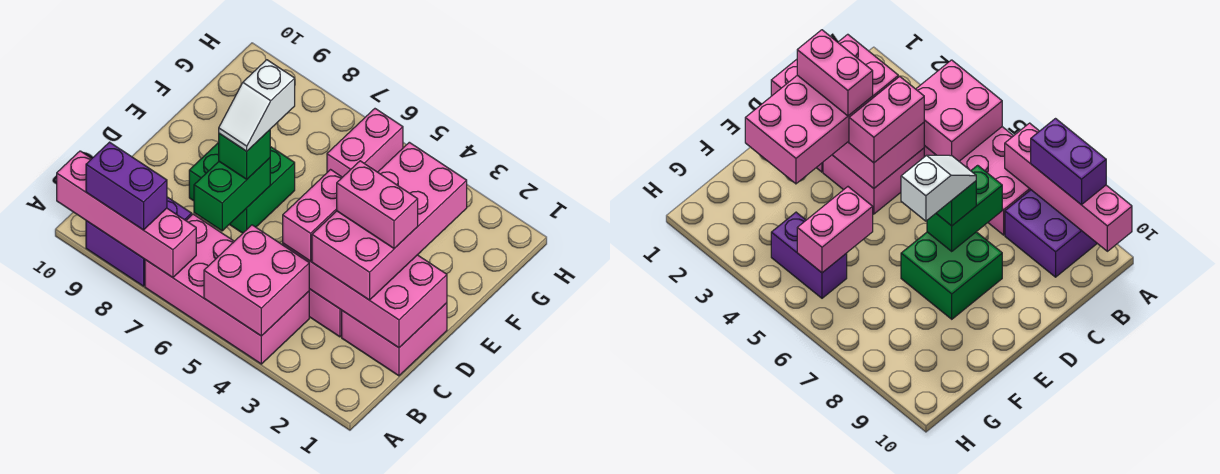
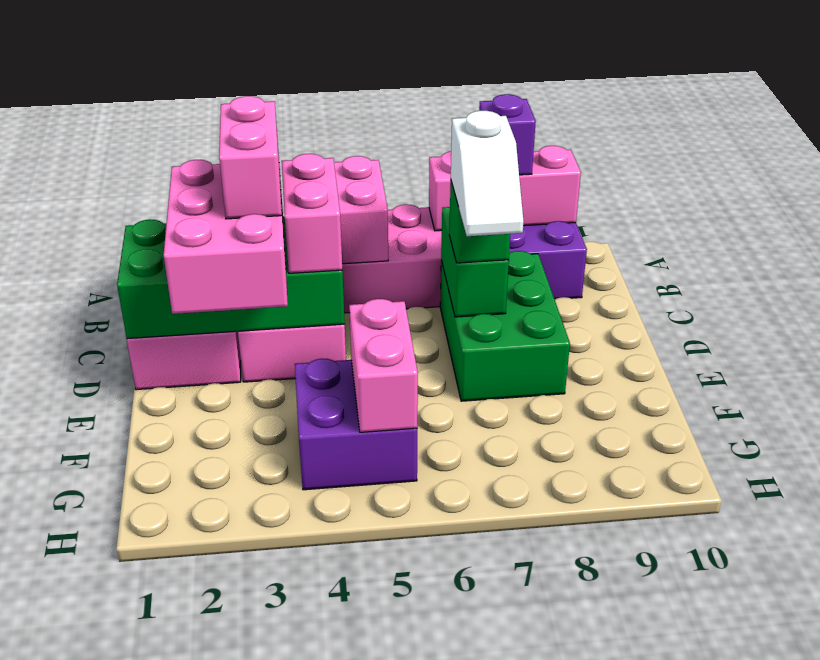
pink 1x4 brick [57,151,196,278] -> pink 1x3 brick [429,146,581,231]
purple 1x2 brick [86,142,167,230] -> purple 1x1 brick [479,94,536,175]
pink 2x4 brick [283,244,447,348] -> green 2x4 brick [117,217,345,339]
pink 2x4 brick [312,142,467,300] -> pink 2x3 brick [164,160,288,314]
pink 1x2 brick [337,161,418,248] -> pink 1x2 brick turned to [219,96,282,219]
green 2x2 brick [189,142,295,233] -> green 2x3 brick [440,251,570,401]
white 1x2 slope [219,60,295,151] -> white 1x2 slope turned to [451,111,524,236]
purple 1x2 brick [771,212,847,298] -> purple 2x2 brick [295,359,417,490]

